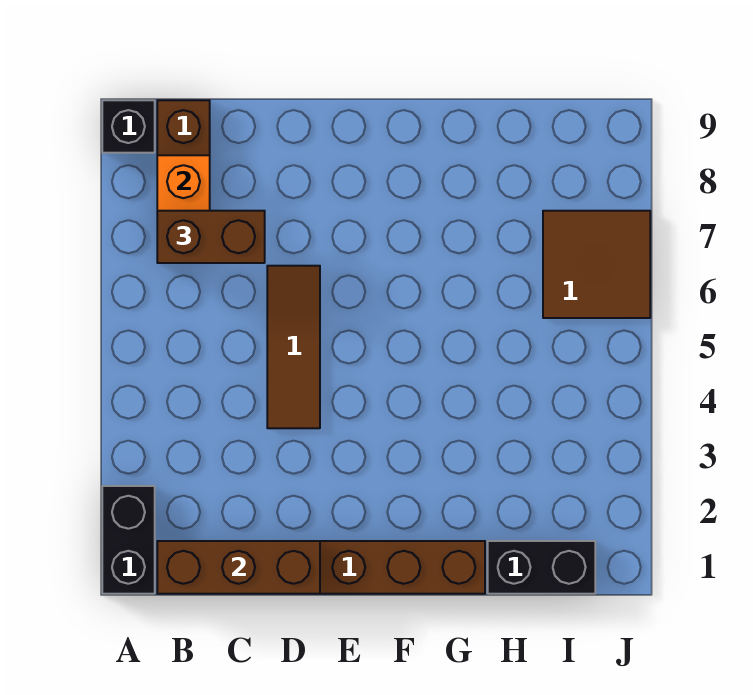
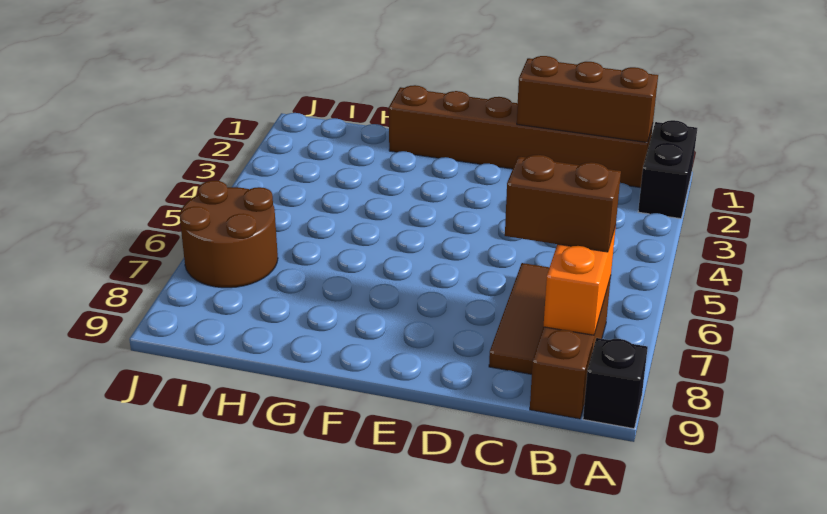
brown 1x3 tile [267,266,320,428] -> brown 1x3 tile moved to [489,263,549,374]
black 1x2 brick [488,541,595,594] -> none
brown 2x2 tile [543,211,650,318] -> brown 2x2 round brick [180,181,278,288]

